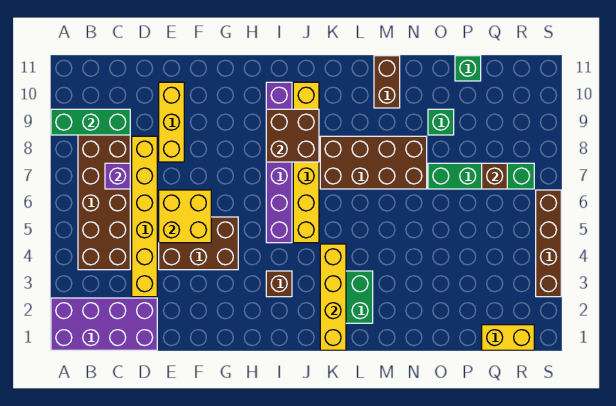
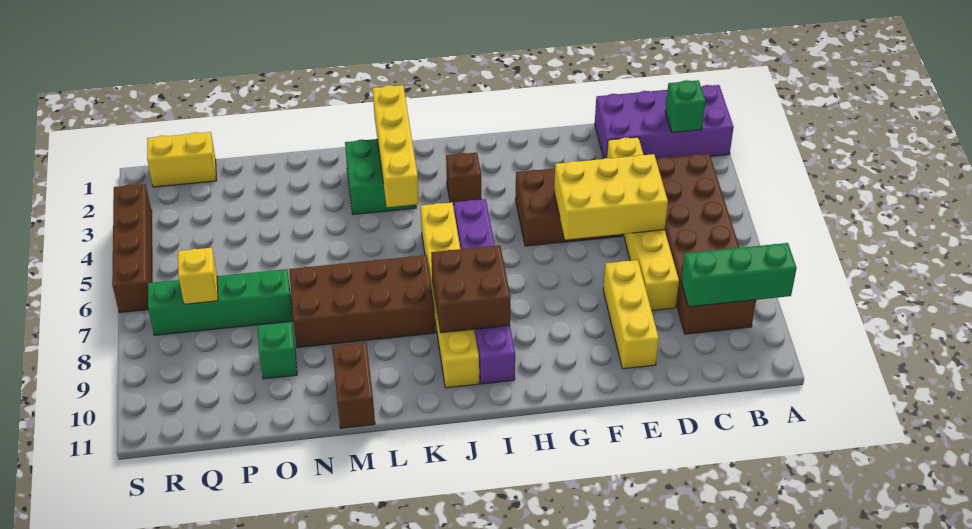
purple 1x1 brick [105,163,130,189] -> none
yellow 2x2 brick [159,190,211,243] -> yellow 2x3 brick [554,154,668,240]
green 1x1 brick [455,56,481,81] -> green 1x1 brick moved to [665,80,706,133]
brown 1x1 brick [482,163,507,189] -> yellow 1x1 brick [178,248,218,304]

